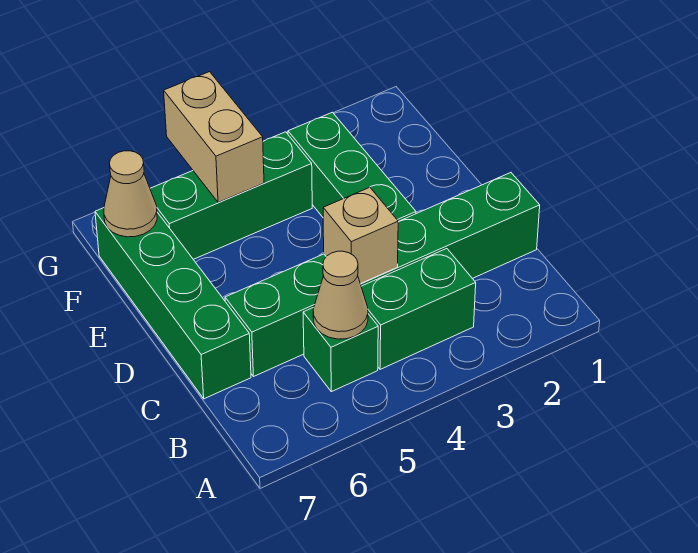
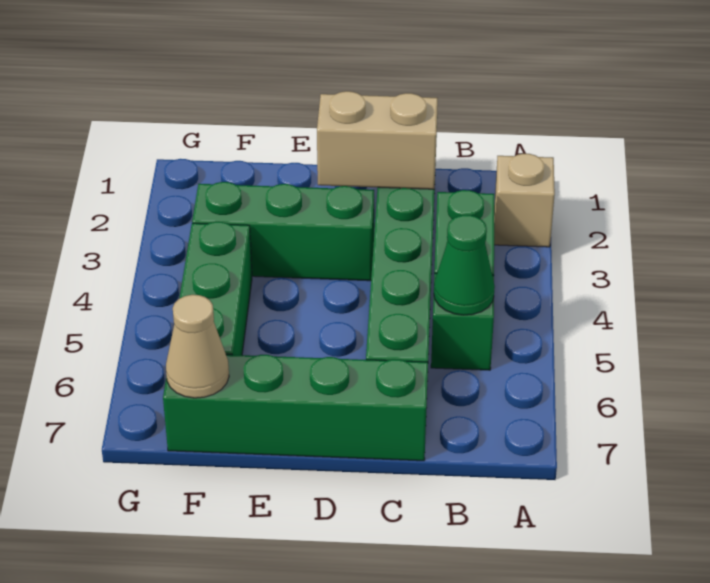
tan 1x1 cone [313,251,368,339] -> green 1x1 cone [434,215,495,315]
tan 1x1 brick [323,187,398,284] -> tan 1x1 brick moved to [494,154,555,247]
tan 1x2 brick [164,72,264,202] -> tan 1x2 brick moved to [317,91,438,189]

